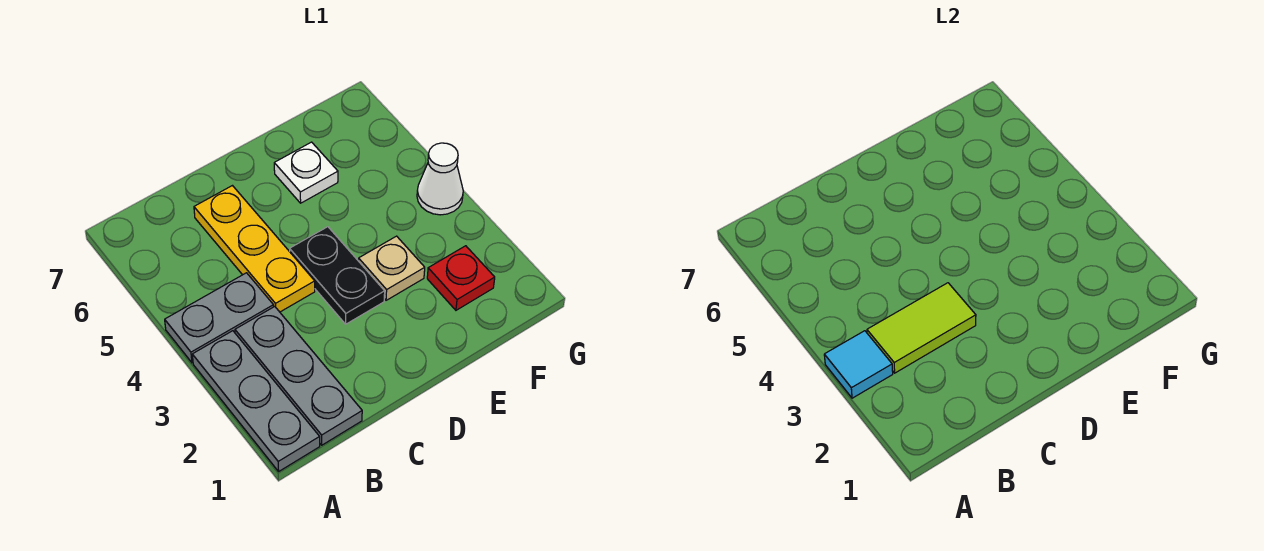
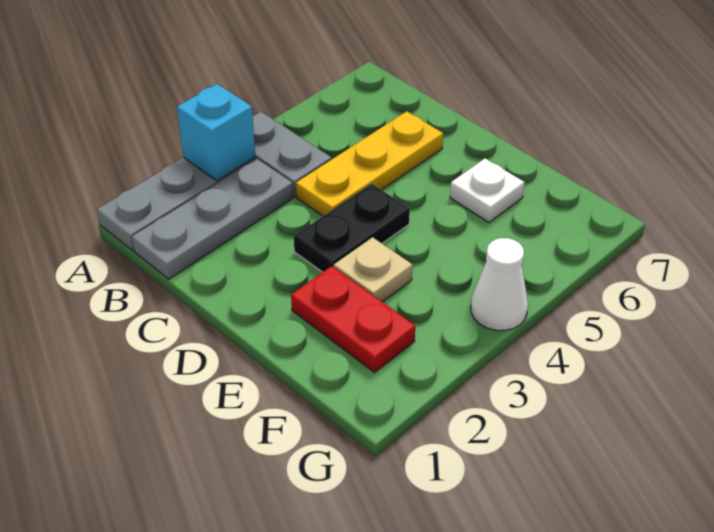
cyan 1x1 tile [824,331,893,398] -> cyan 1x1 brick [177,84,256,181]
lime 1x2 tile [867,283,976,373] -> none
red 1x1 plate [427,246,495,310] -> red 1x2 plate [291,266,415,372]

